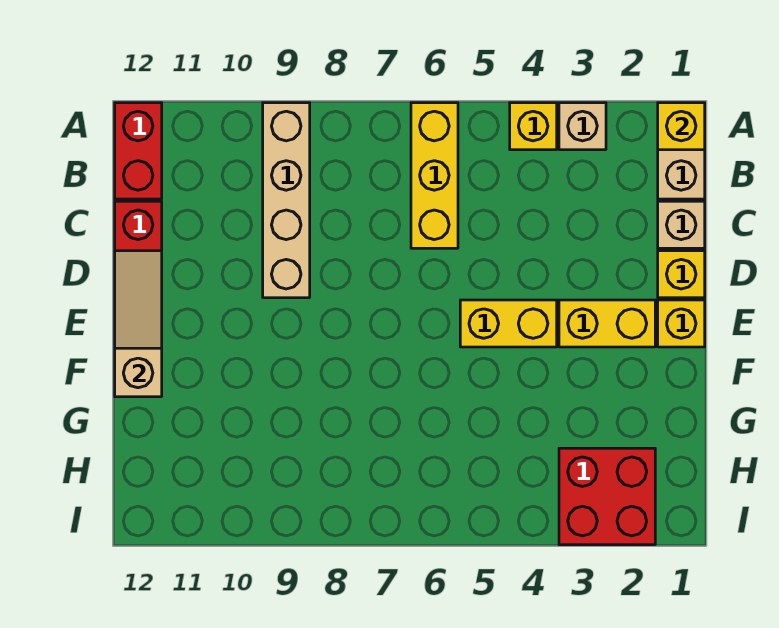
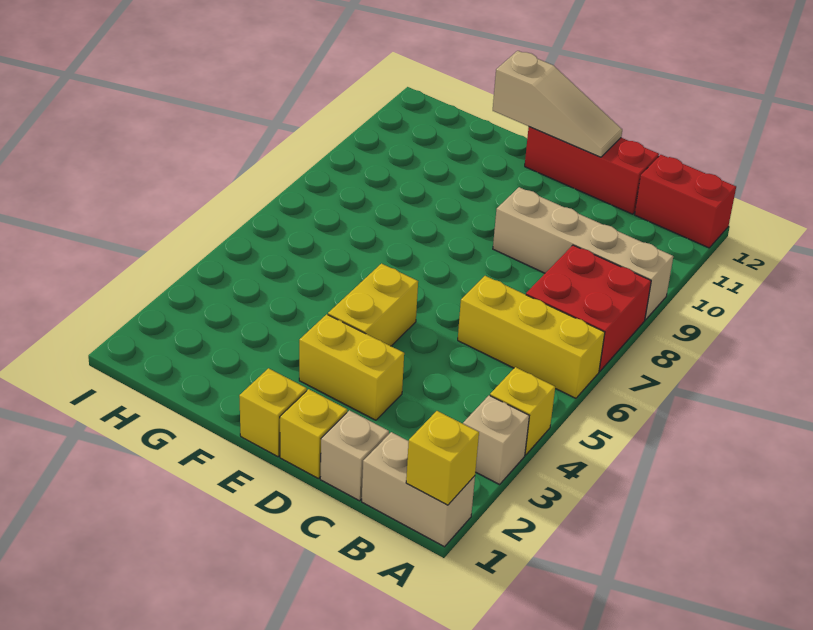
yellow 1x2 brick [559,300,655,347] -> yellow 1x2 brick turned to [299,314,404,420]
red 2x2 brick [559,448,655,545] -> red 2x2 brick moved to [526,245,651,371]

